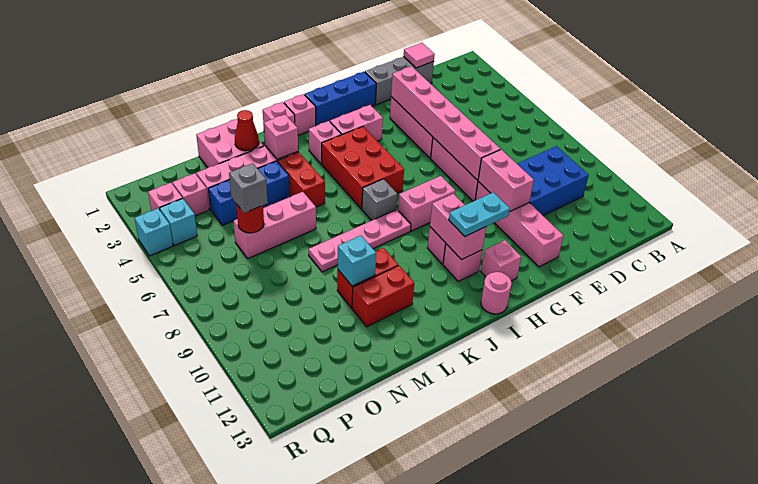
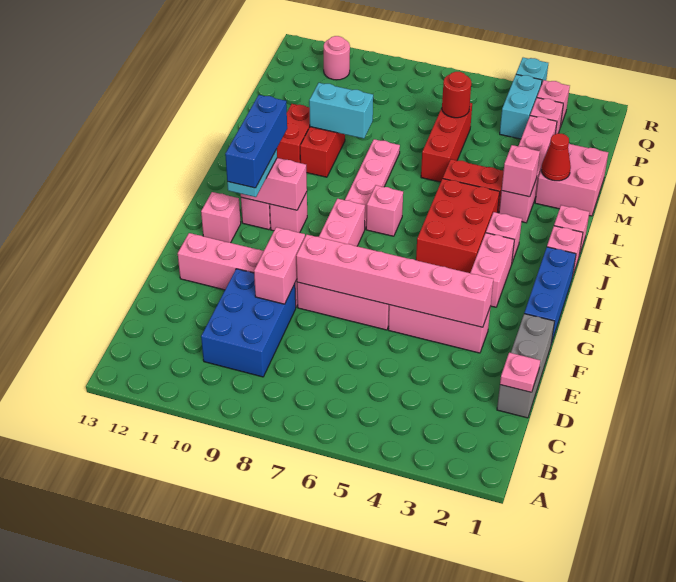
pink 1x1 tile [404,43,435,68] -> pink 1x1 plate [500,353,540,392]
pink 1x2 brick [478,150,534,211] -> pink 1x2 brick turned to [254,227,305,304]
red 2x3 brick [322,127,404,209] -> red 2x3 brick turned to [416,179,500,273]
pink 1x1 round brick [481,272,512,314] -> pink 1x1 round brick moved to [324,36,350,80]
grey 1x1 brick [362,179,397,221] -> pink 1x1 brick [366,185,403,236]
blue 1x3 brick [208,161,290,225] -> blue 1x3 brick moved to [225,95,287,188]
pink 1x3 brick [233,192,316,258] -> red 1x3 brick [421,103,472,182]
cyan 1x1 brick [338,236,376,286] -> cyan 1x2 brick [309,83,373,139]
grey 1x1 brick [229,163,268,213] -> none
cyan 1x1 brick [160,199,197,246] -> cyan 1x2 brick [500,74,542,139]

